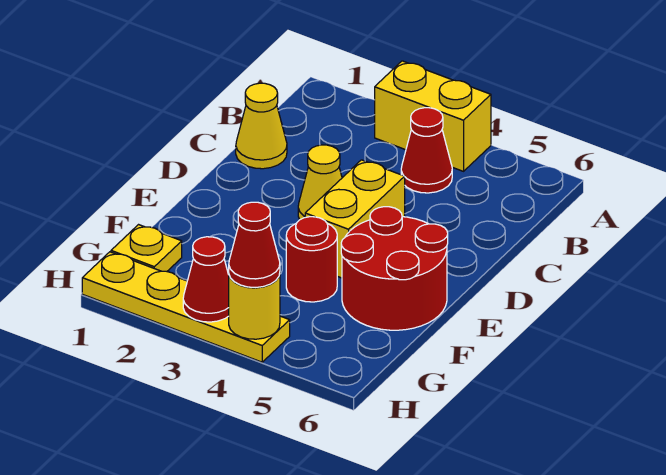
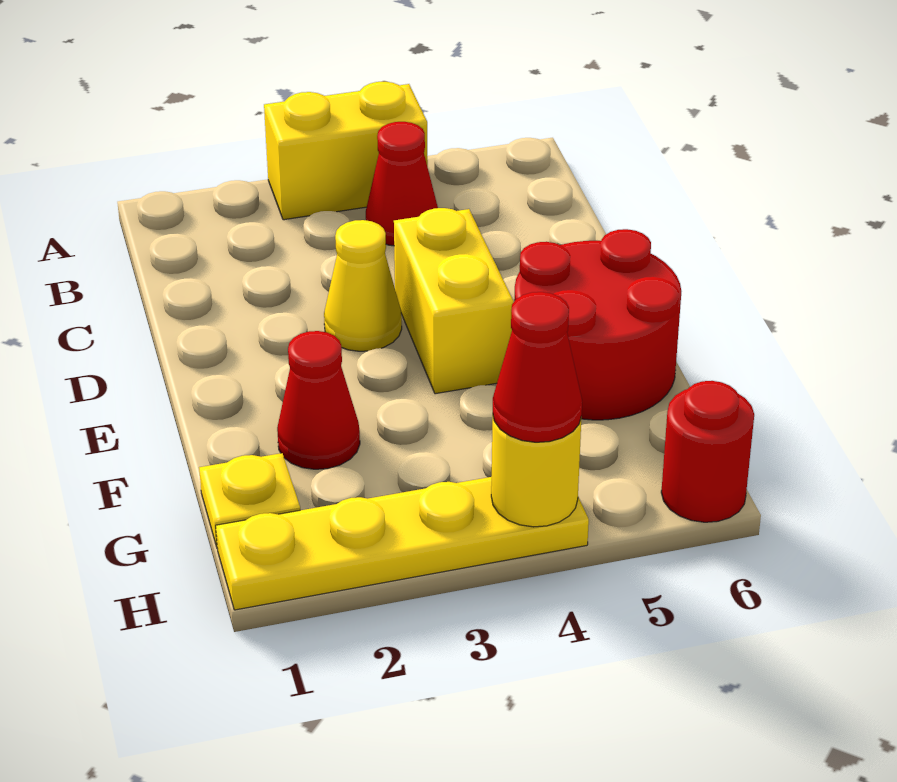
yellow 1x1 cone [236,83,287,169] -> none
red 1x1 round brick [286,217,337,302] -> red 1x1 round brick moved to [661,381,754,522]
red 1x1 cone [183,237,229,322] -> red 1x1 cone moved to [277,331,360,469]

